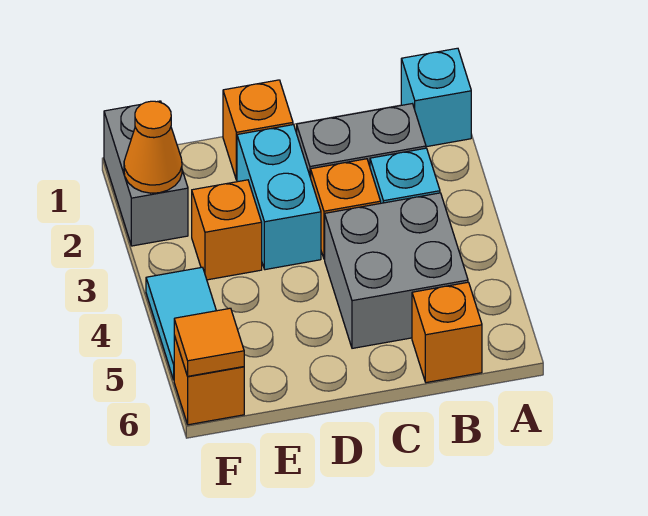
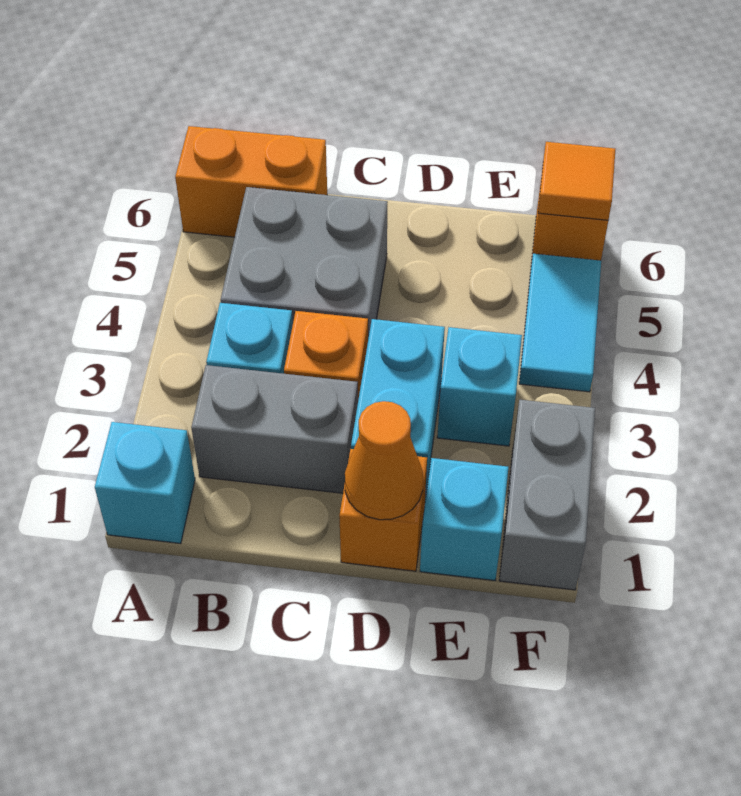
orange 1x1 brick [412,282,482,383] -> orange 1x2 brick [175,126,327,237]
none -> cyan 1x1 brick [420,458,508,580]
orange 1x1 brick [192,180,262,280] -> cyan 1x1 brick [437,327,522,446]
orange 1x1 cone [124,101,182,193] -> orange 1x1 cone moved to [345,401,423,520]

